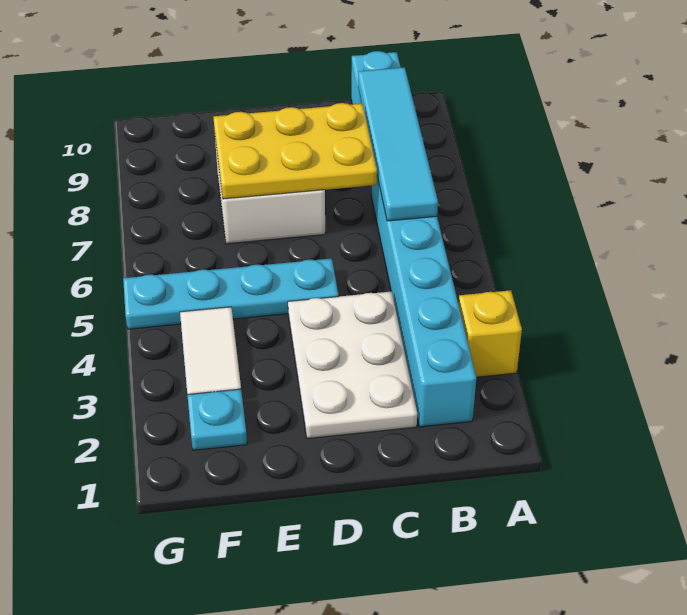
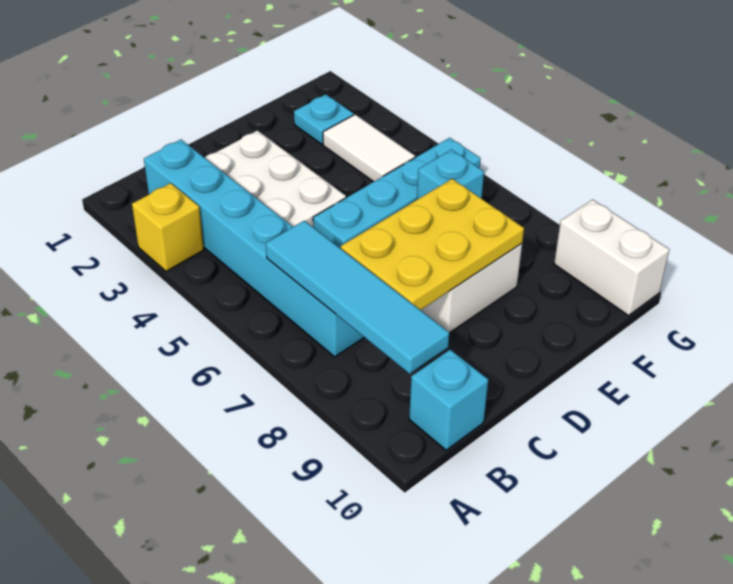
none -> cyan 1x1 brick [417,150,484,200]
none -> white 1x2 brick [554,200,669,316]

